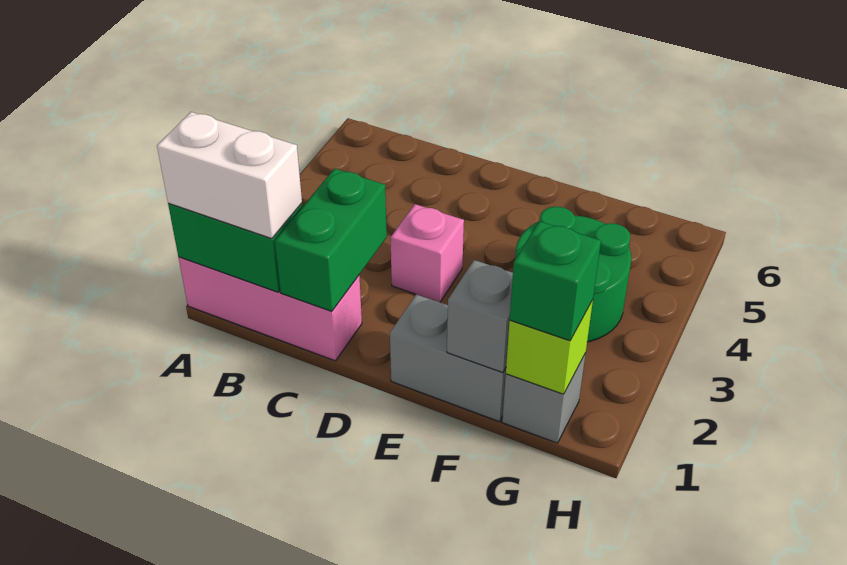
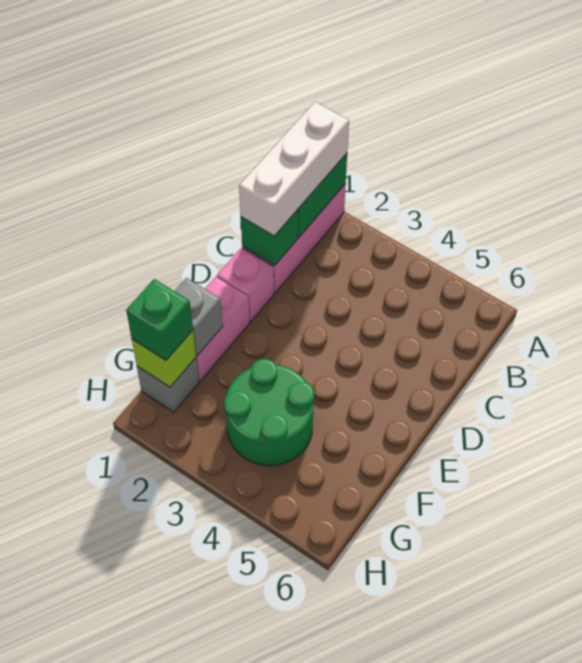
white 1x2 brick [157,112,302,239] -> white 1x3 brick [239,102,349,236]
green 1x2 brick [275,168,387,311] -> green 1x1 brick [241,210,298,265]
pink 1x1 brick [390,204,464,302] -> pink 1x1 brick moved to [217,248,274,322]
grey 1x2 brick [390,294,506,422] -> pink 1x2 brick [196,277,250,381]

